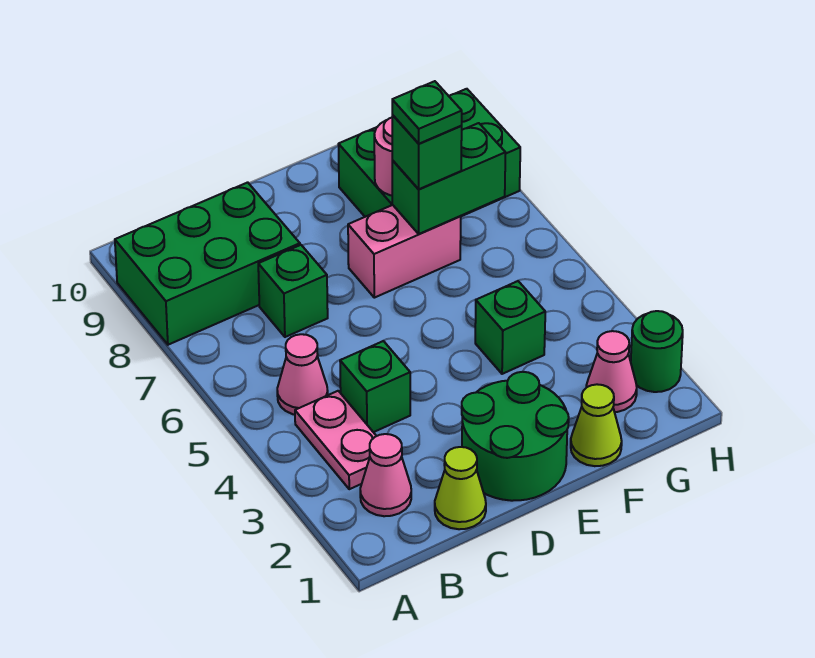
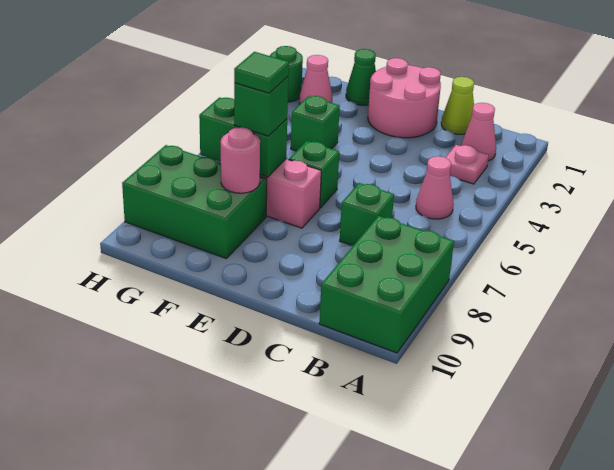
green 2x3 brick [115,182,300,345] -> green 2x3 brick turned to [319,216,454,353]
pink 1x2 plate [295,391,376,489] -> pink 1x1 plate [445,145,489,184]
green 1x1 brick [340,341,410,432] -> green 1x1 brick moved to [289,141,339,208]
green 2x2 round brick [462,372,569,501] -> pink 2x2 round brick [368,58,441,138]
lime 1x1 cone [571,384,622,466] -> green 1x1 cone [346,49,376,105]
green 1x1 plate [392,81,462,144] -> green 1x1 tile [234,52,289,93]

